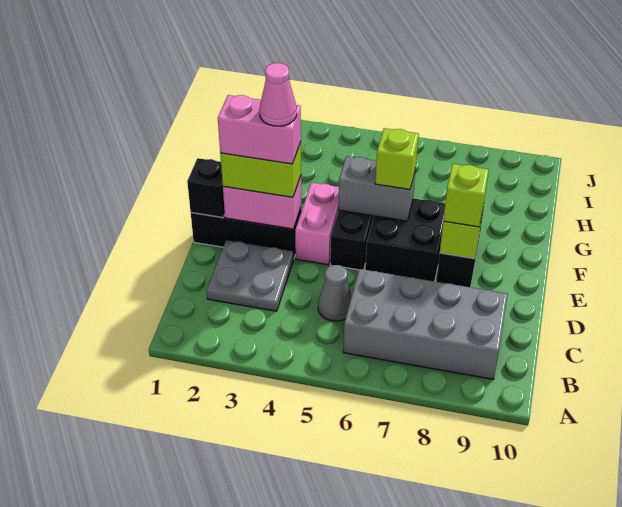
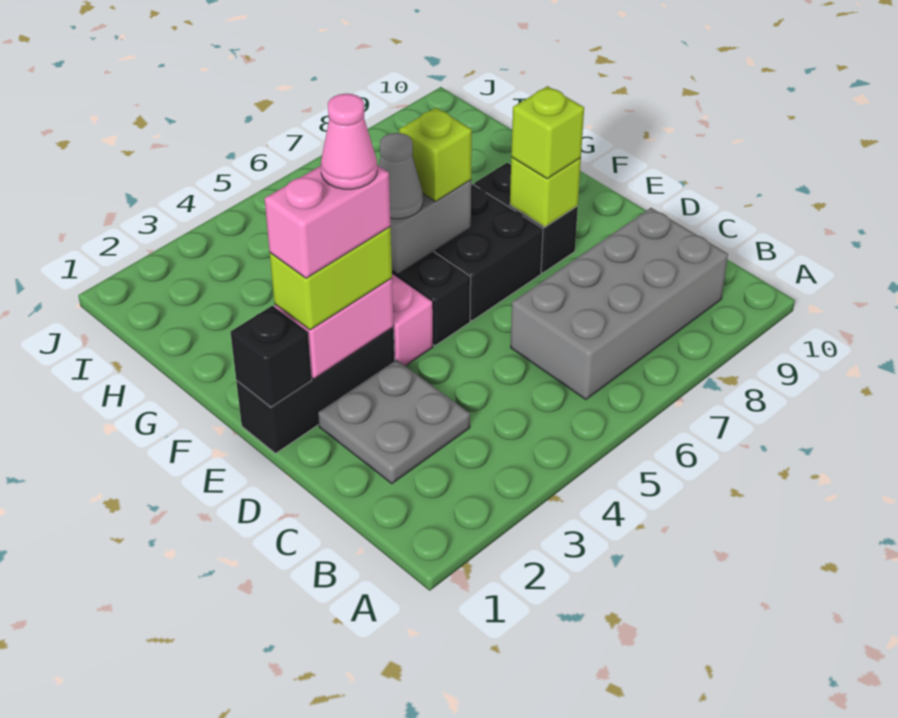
grey 1x1 cone [318,265,352,321] -> grey 1x1 cone moved to [378,133,423,219]

